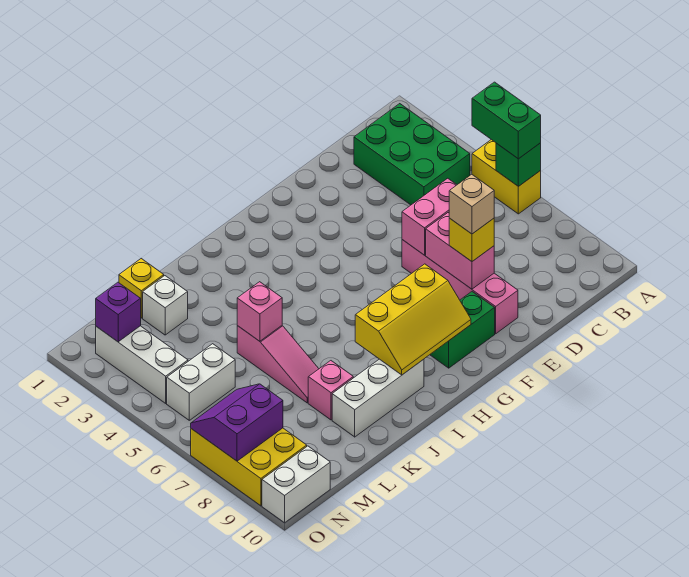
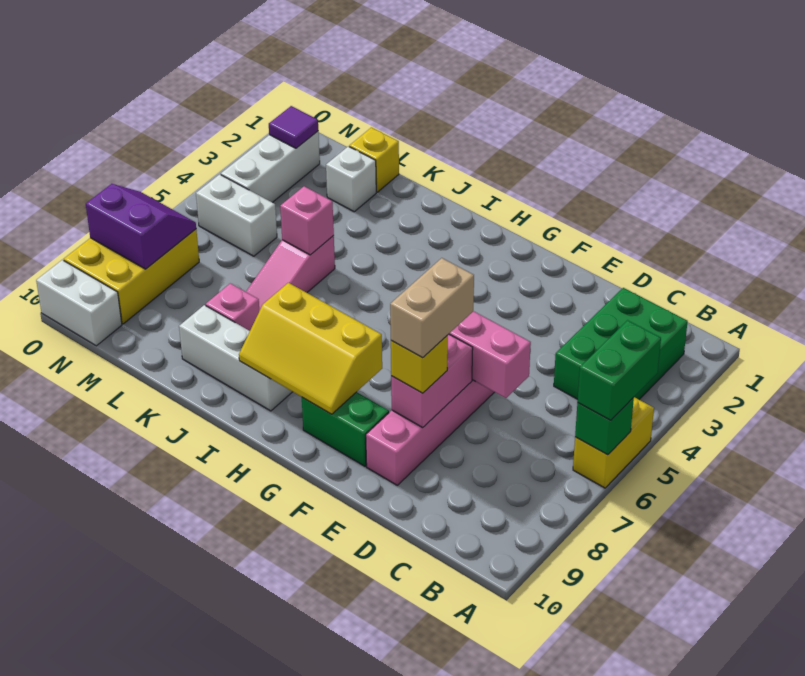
tan 1x1 brick [449,174,494,234] -> tan 1x2 brick [390,258,474,358]
purple 1x1 brick [96,282,141,342] -> purple 1x1 tile [269,106,318,148]

